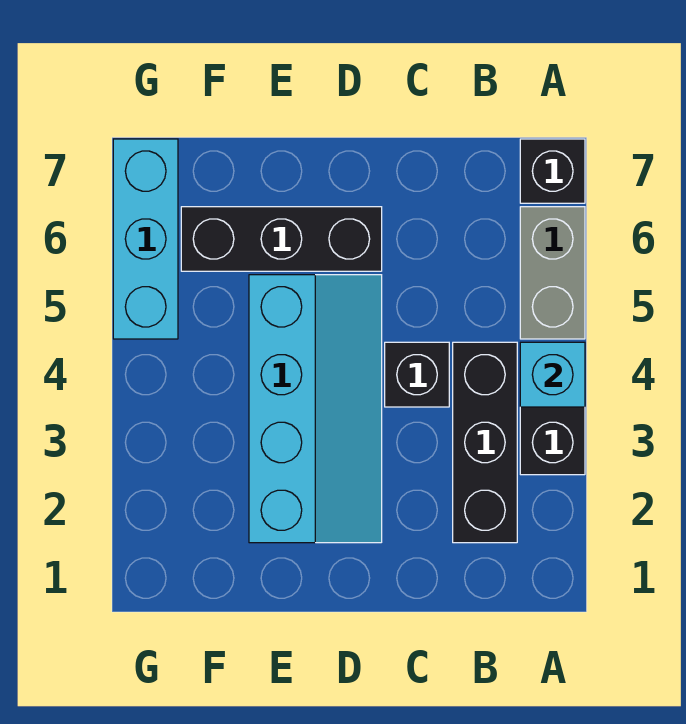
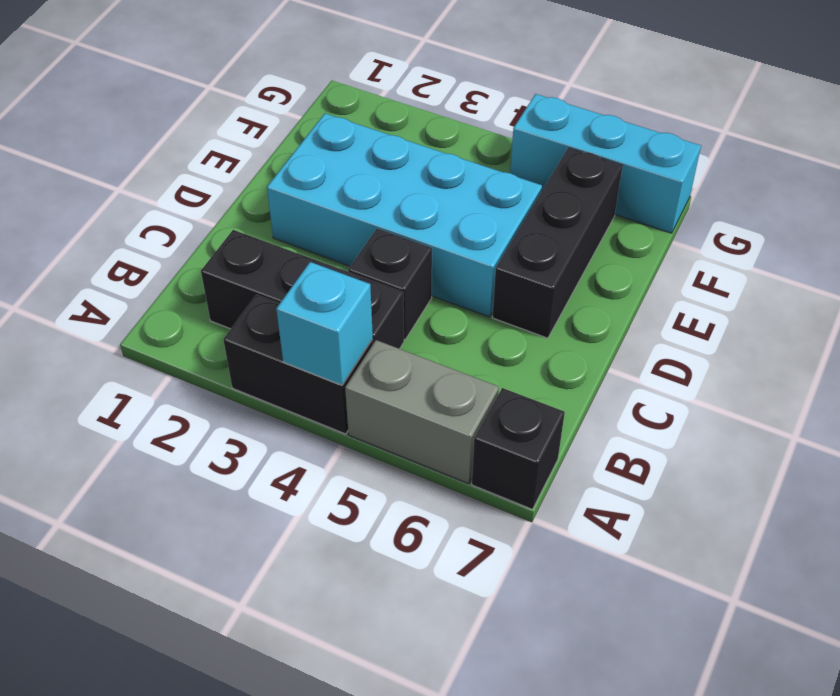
cyan 2x4 slope [249,275,382,543] -> cyan 2x4 brick [267,114,542,317]

